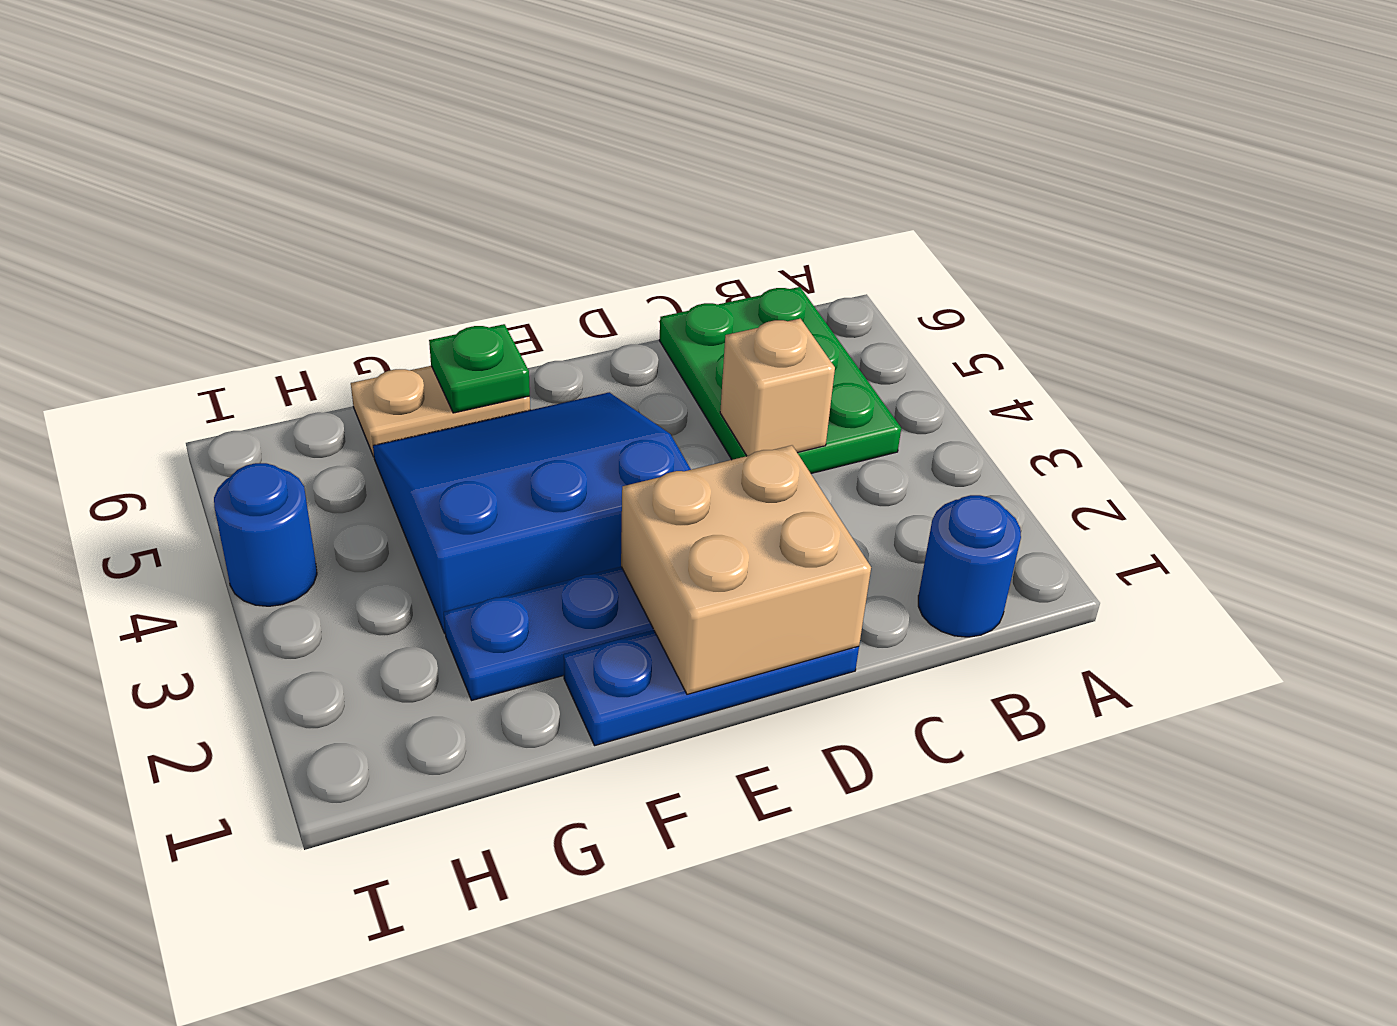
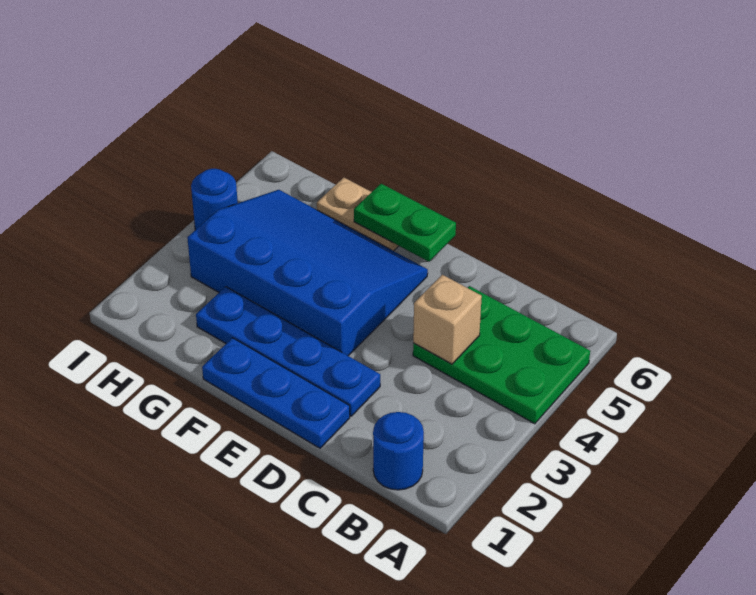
green 2x3 plate [659,287,901,473] -> green 2x3 plate turned to [413,286,590,424]
tan 2x2 brick [621,445,871,694] -> none
blue 3x3 slope [373,392,691,633] -> blue 3x4 slope [187,190,428,356]
green 1x1 plate [429,324,530,413] -> green 1x2 plate [354,184,456,262]

